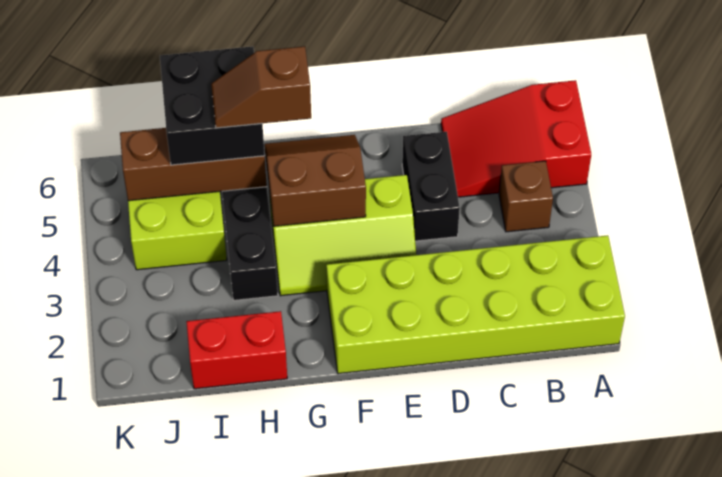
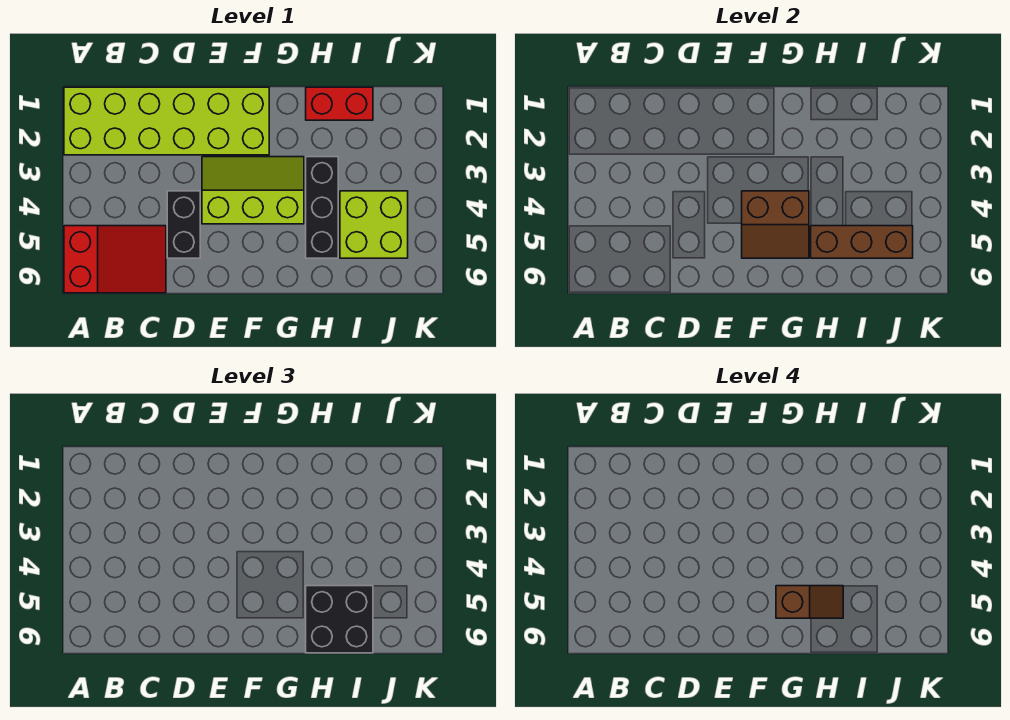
brown 1x1 brick [499,161,553,232] -> none

